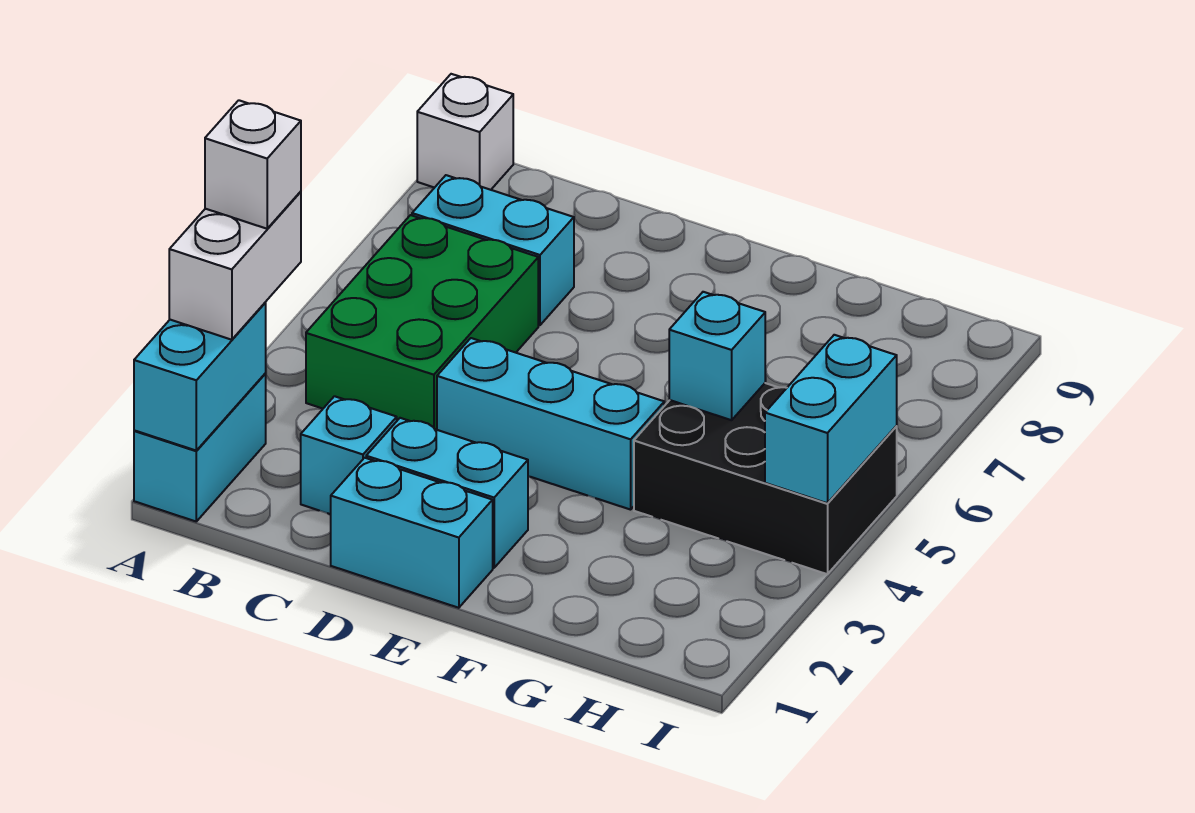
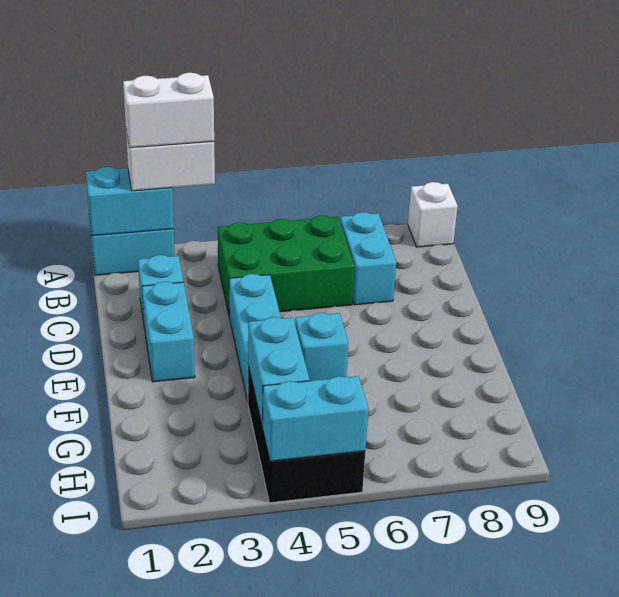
white 1x1 brick [205,100,301,229] -> white 1x2 brick [123,73,214,148]
cyan 1x2 brick [331,458,493,608] -> cyan 1x2 brick moved to [248,317,310,426]

